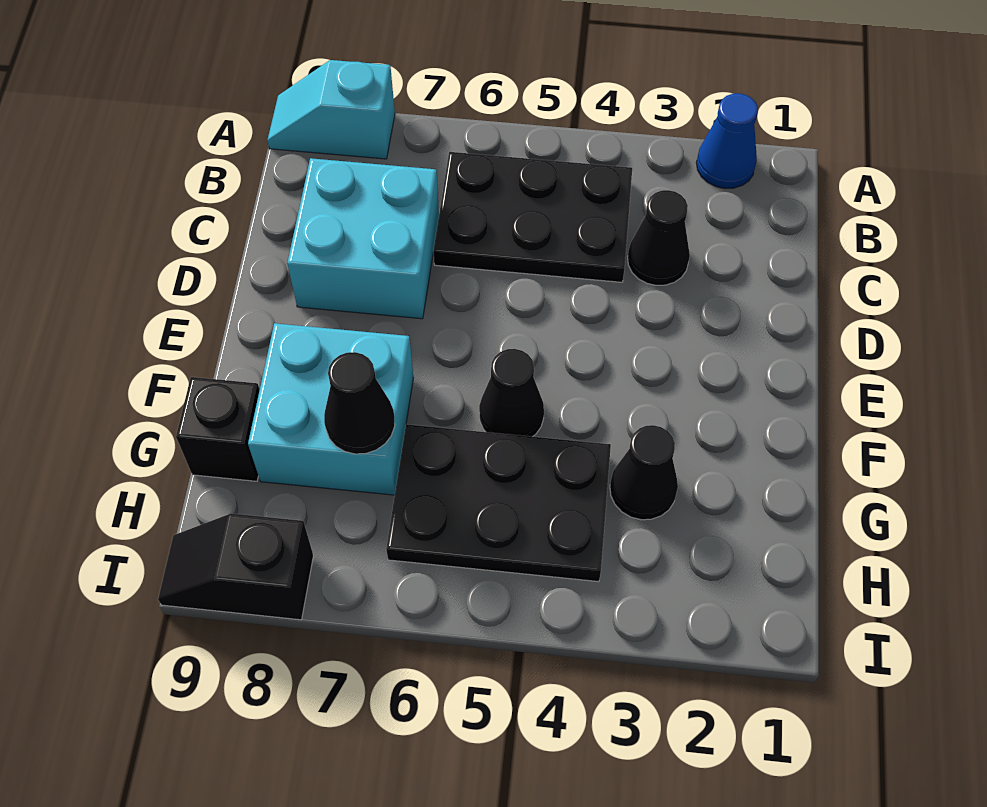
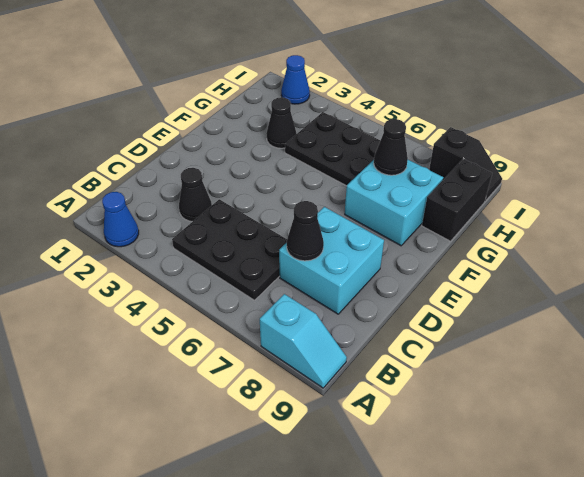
black 1x1 cone [479,349,544,437] -> black 1x1 cone moved to [287,201,324,261]
black 1x1 brick [176,377,260,481] -> black 1x2 brick [422,159,492,241]
none -> blue 1x1 cone [281,55,310,104]

